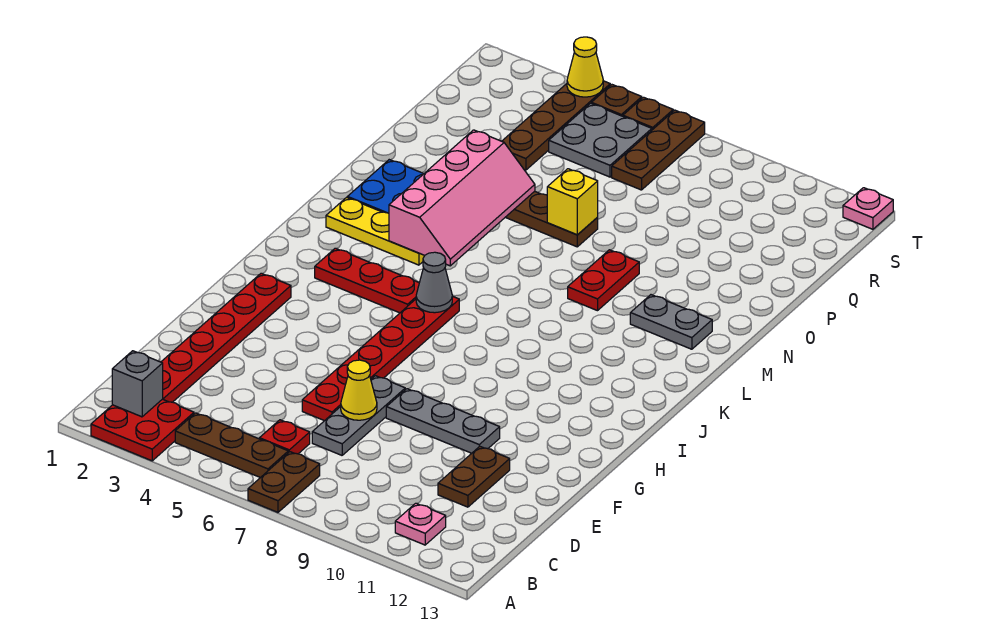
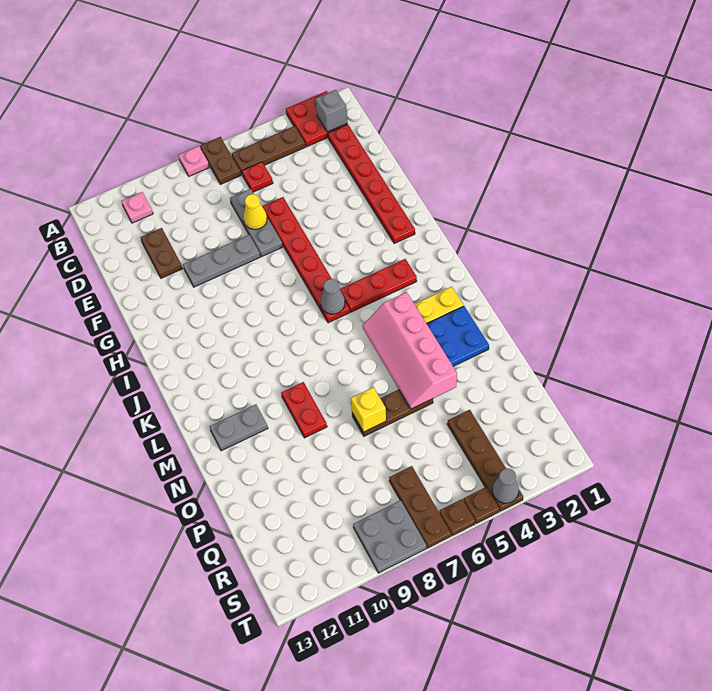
grey 2x2 plate [549,103,652,177] -> grey 2x2 plate moved to [353,500,426,573]
yellow 1x1 cone [567,37,603,97] -> grey 1x1 cone [492,468,519,503]
pink 1x1 plate [843,188,893,229] -> pink 1x1 plate moved to [178,146,209,176]

